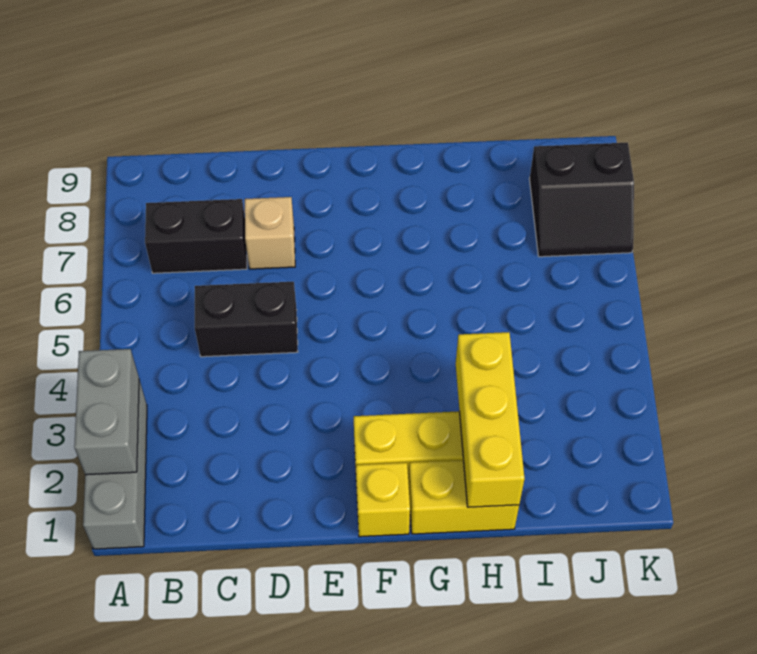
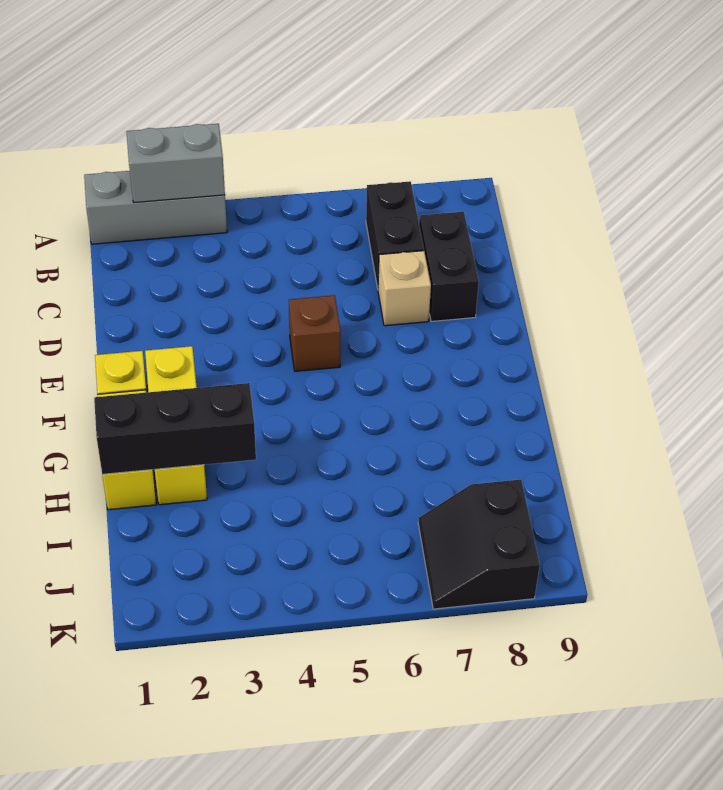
black 1x2 brick [195,282,298,357] -> black 1x2 brick moved to [419,212,479,321]
none -> brown 1x1 brick [289,295,341,371]
yellow 1x3 brick [456,332,525,507] -> black 1x3 brick [94,383,256,474]

